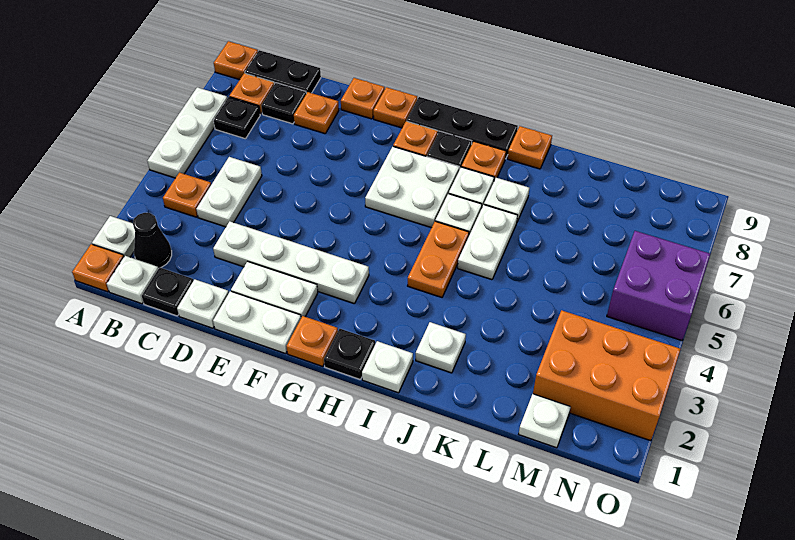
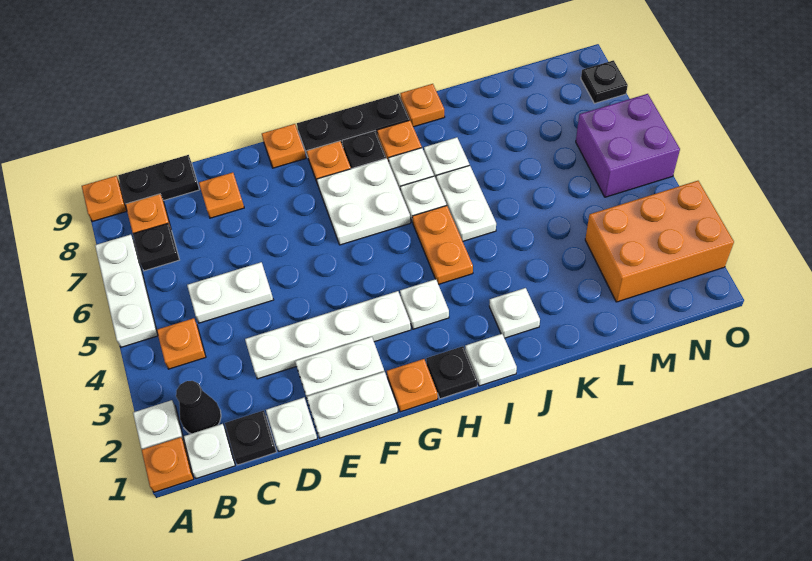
white 1x2 plate [196,157,262,227] -> white 1x2 plate turned to [187,262,273,323]
black 1x1 plate [261,83,306,124] -> black 1x1 plate moved to [581,60,628,103]
orange 1x1 plate [341,78,385,119] -> none
white 1x1 plate [519,394,571,448] -> white 1x1 plate moved to [400,279,449,329]

